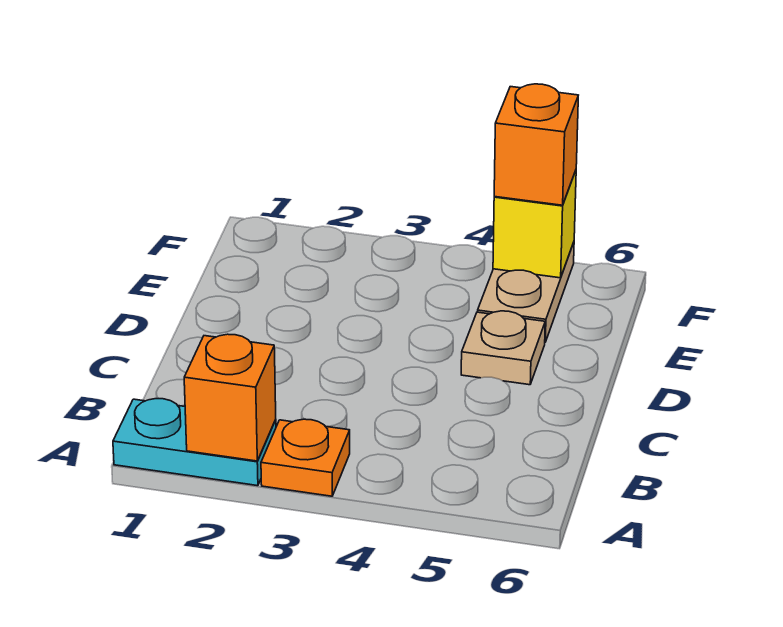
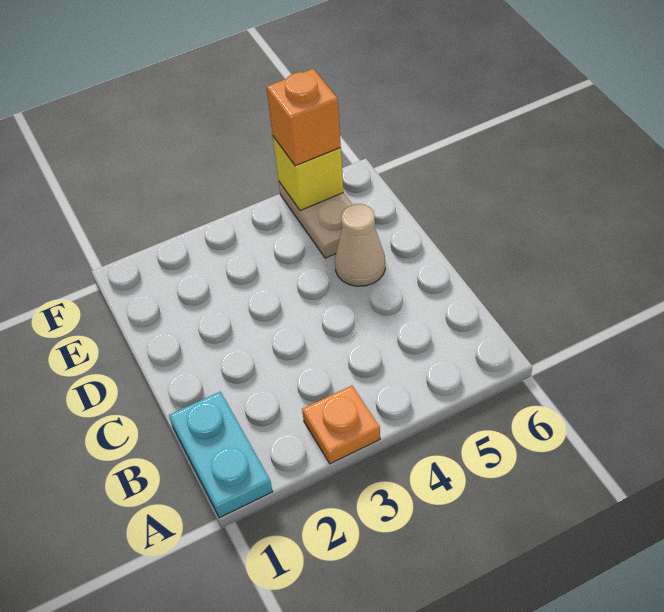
cyan 1x2 plate [113,399,276,486] -> cyan 1x2 plate turned to [169,392,273,518]
orange 1x1 brick [184,334,276,461] -> none
tan 1x1 plate [461,311,545,385] -> tan 1x1 cone [335,204,385,286]

